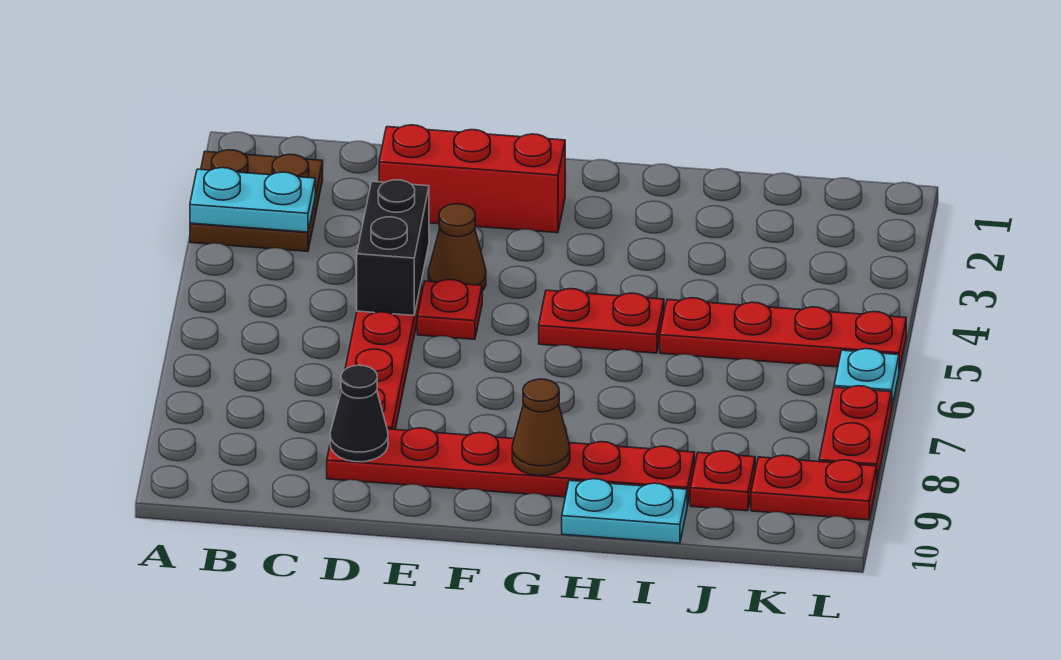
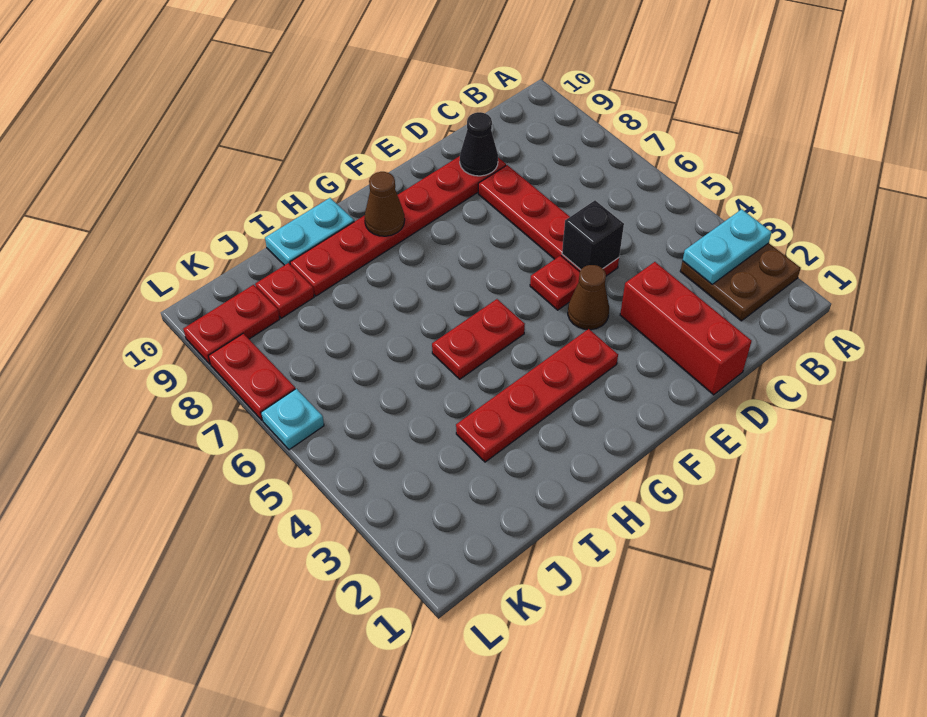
red 1x3 brick [379,125,565,233] -> red 1x3 brick turned to [620,262,752,395]
black 1x2 brick [357,180,429,316] -> black 1x1 brick [562,200,624,270]
red 1x4 plate [660,298,906,371] -> red 1x4 plate moved to [456,329,618,462]

